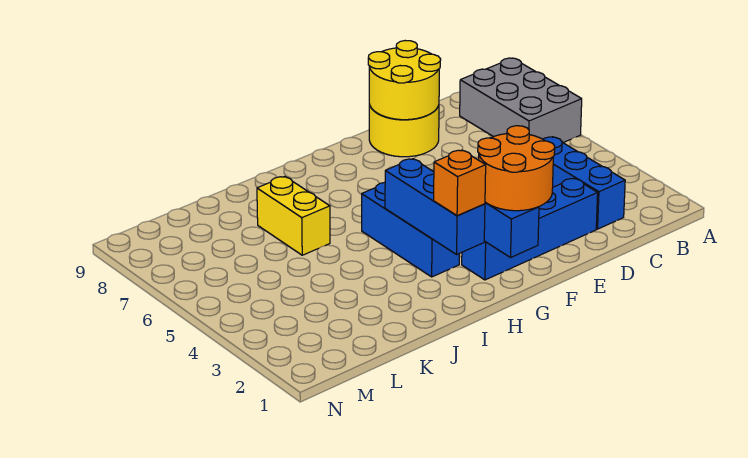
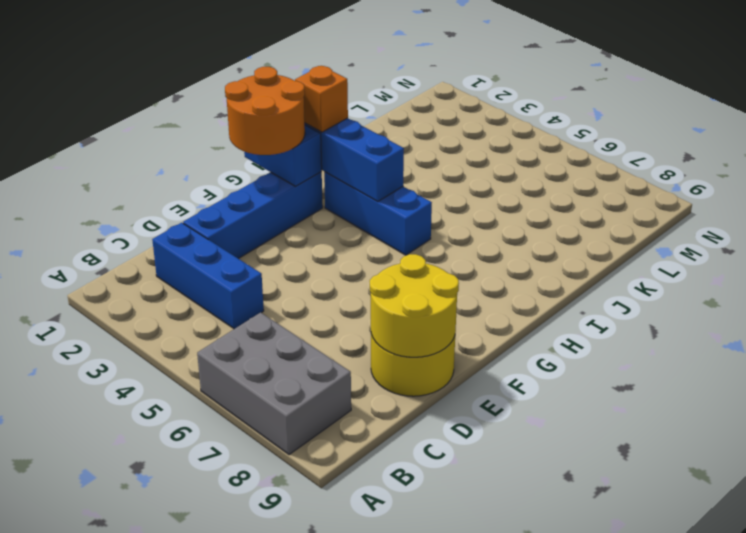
yellow 1x2 brick [257,176,330,255] -> none

